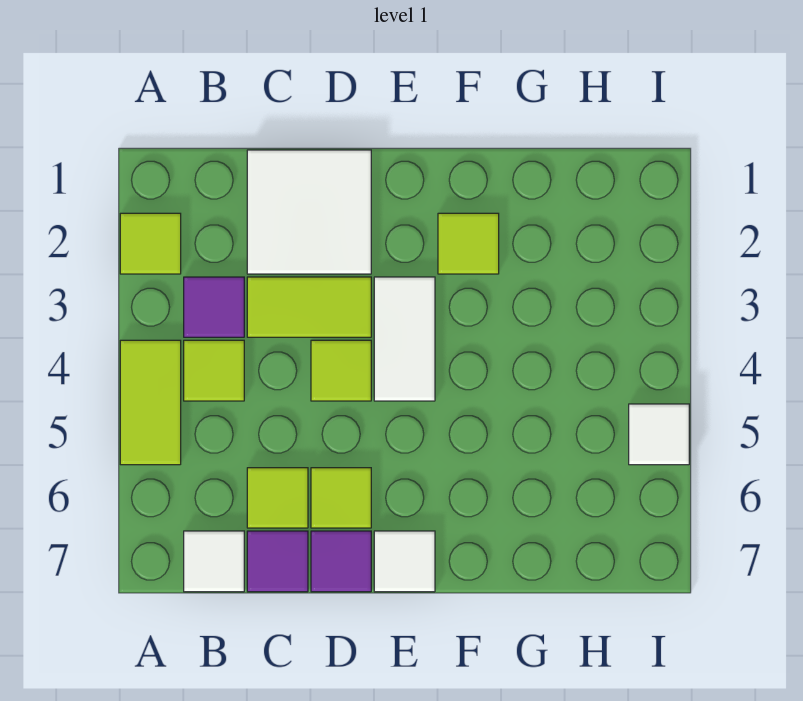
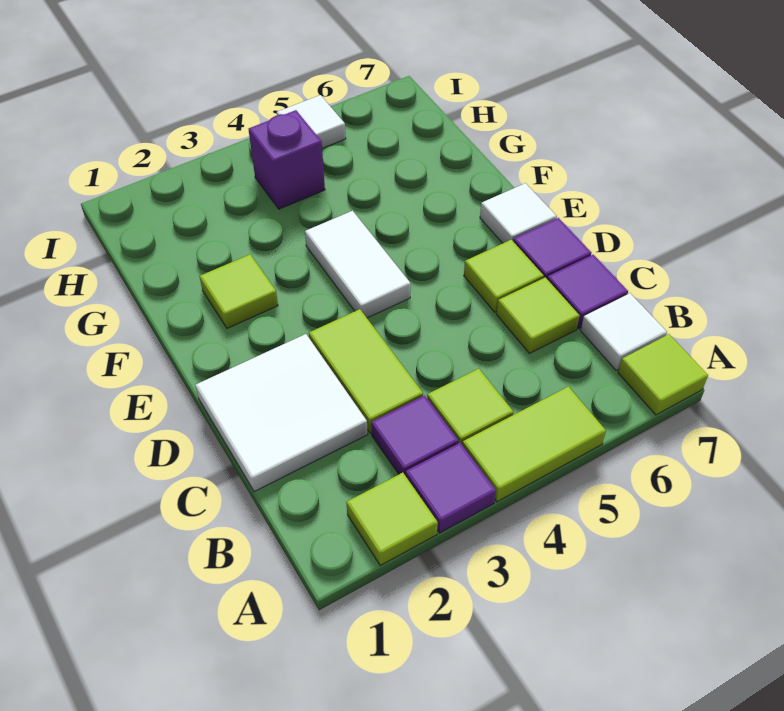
none -> purple 1x1 tile [406,443,496,533]
lime 1x1 tile [311,340,371,401] -> lime 1x1 tile moved to [618,334,708,415]
white 1x2 tile [374,277,435,401] -> white 1x2 tile turned to [305,211,411,318]
none -> purple 1x1 brick [249,110,325,209]

